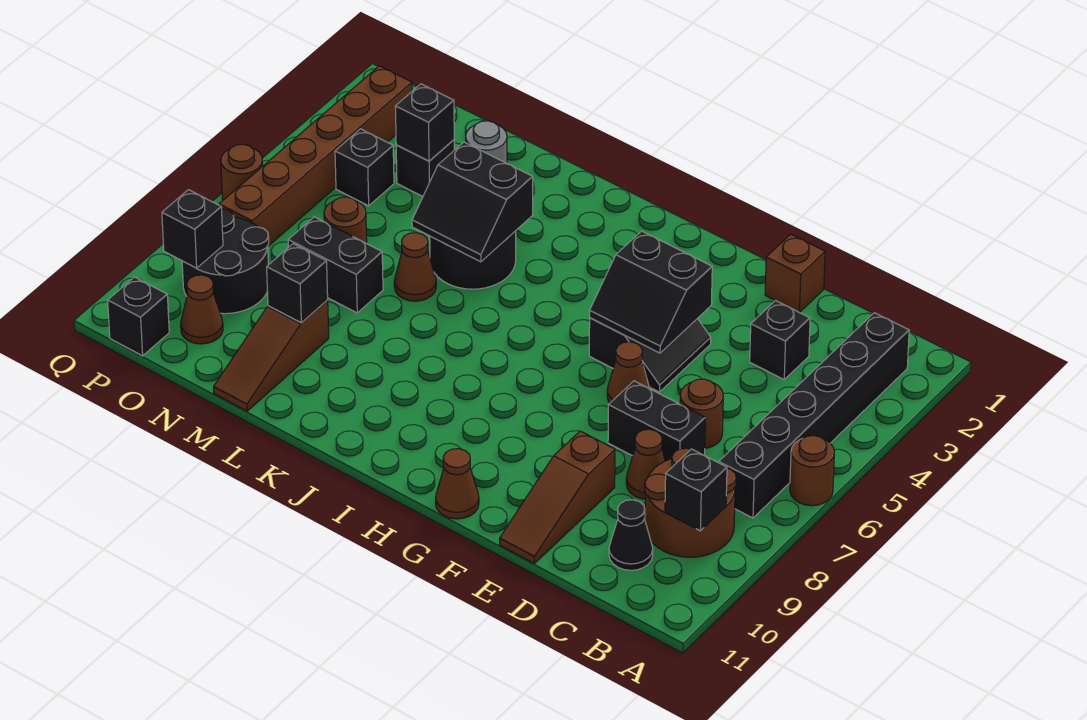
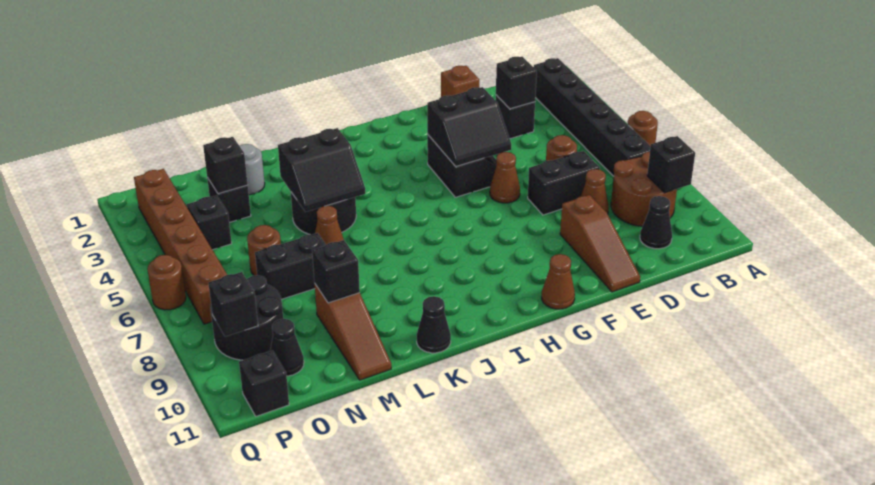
none -> black 1x1 brick [496,57,537,109]
none -> black 1x1 cone [417,296,451,353]
brown 1x1 cone [181,275,223,344] -> black 1x1 cone [270,319,304,376]

